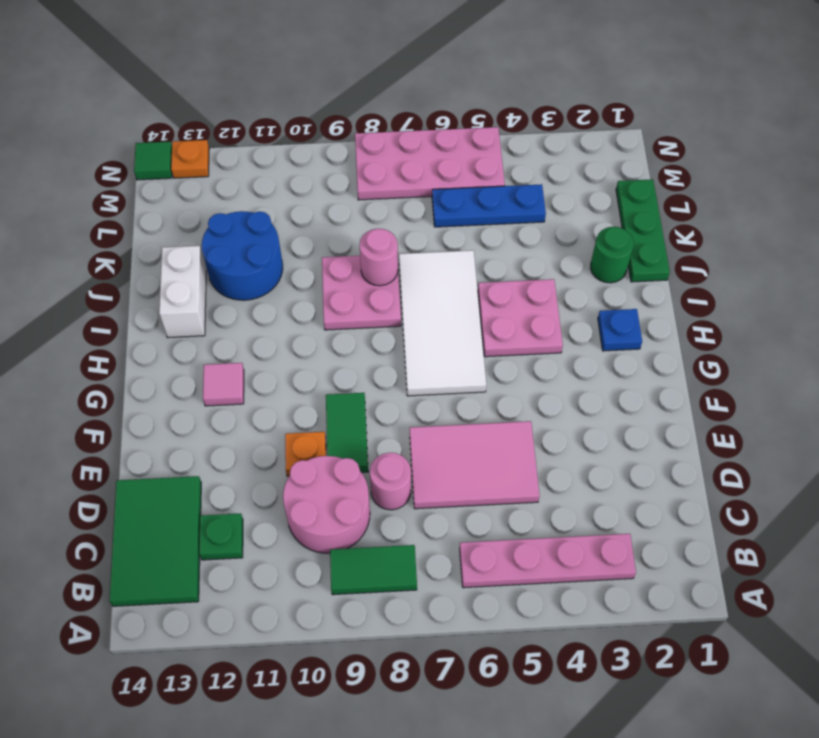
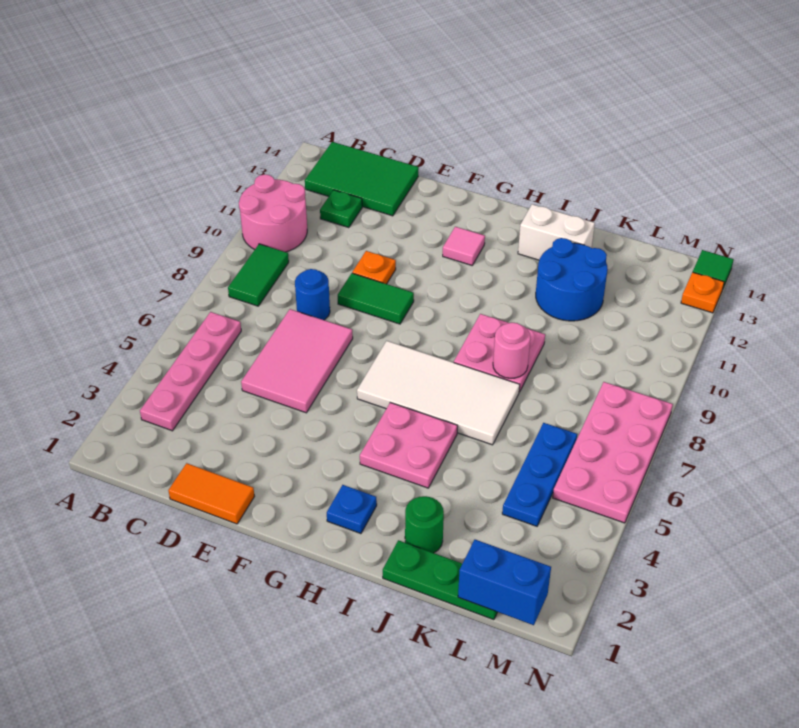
pink 2x2 round brick [283,456,370,553] -> pink 2x2 round brick moved to [239,174,307,252]
none -> orange 1x2 tile [168,463,255,524]
pink 1x1 round brick [370,453,411,510] -> blue 1x1 round brick [295,269,330,320]
none -> blue 1x2 brick [458,540,551,625]

